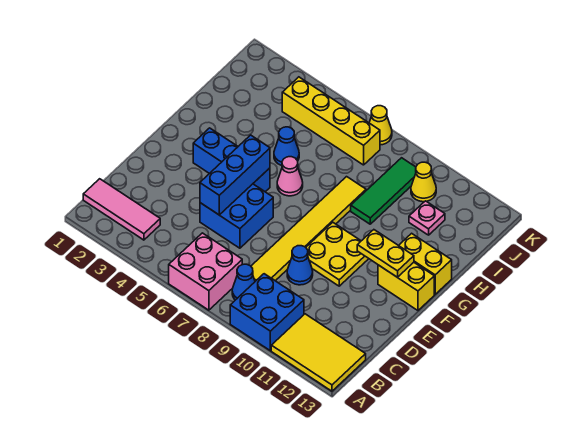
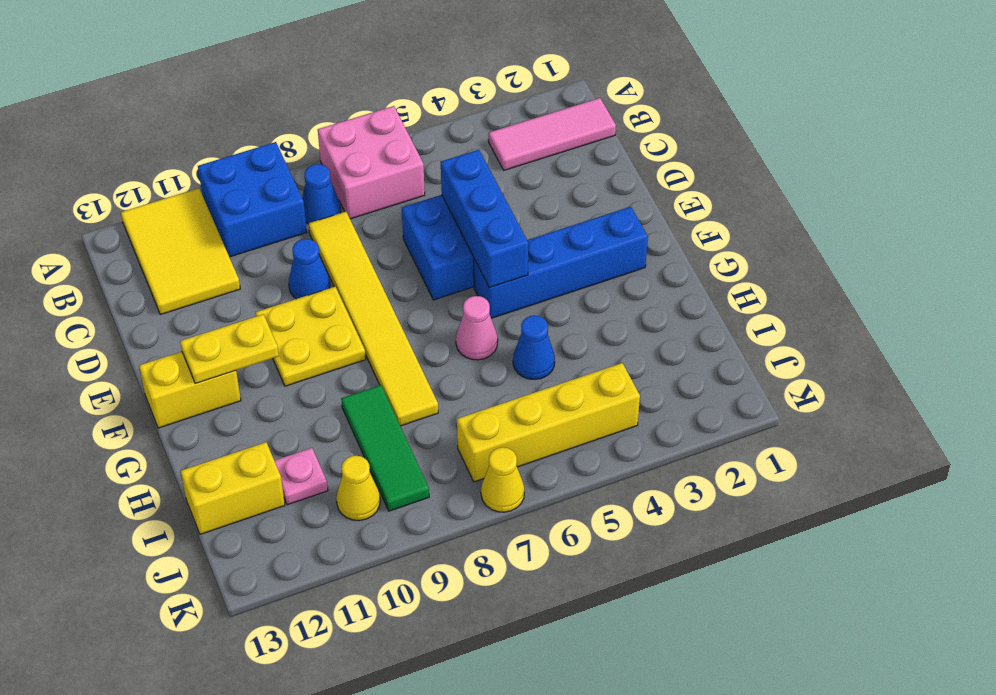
yellow 2x3 tile [271,314,366,391] -> yellow 2x3 tile turned to [121,188,240,315]
blue 1x3 brick [193,128,270,192] -> blue 1x4 brick [474,207,648,318]
yellow 1x2 brick [399,233,452,294] -> yellow 1x2 brick moved to [181,442,285,534]

